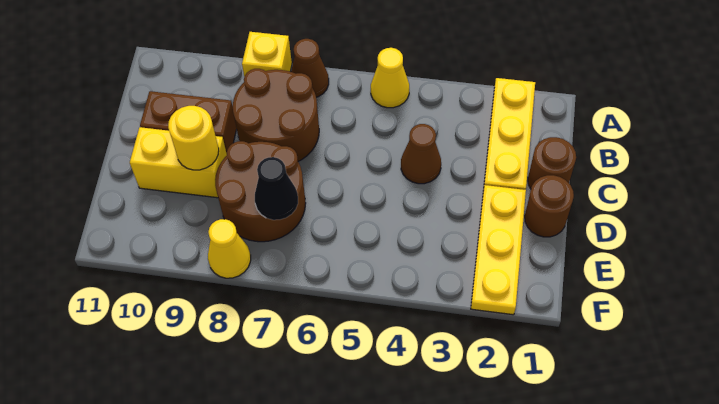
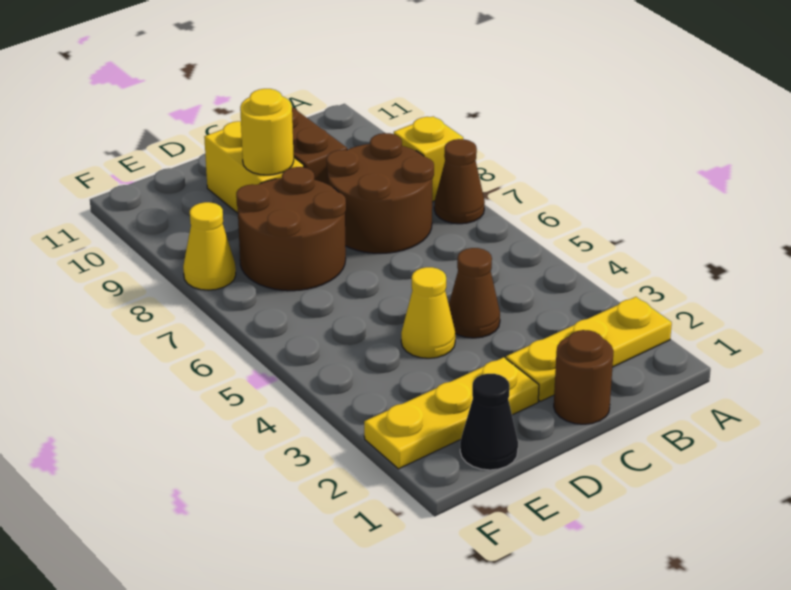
yellow 1x1 cone [371,48,409,108] -> yellow 1x1 cone moved to [401,267,455,358]
brown 1x1 round brick [525,175,574,237] -> none
black 1x1 cone [255,157,298,220] -> black 1x1 cone moved to [460,374,518,470]

